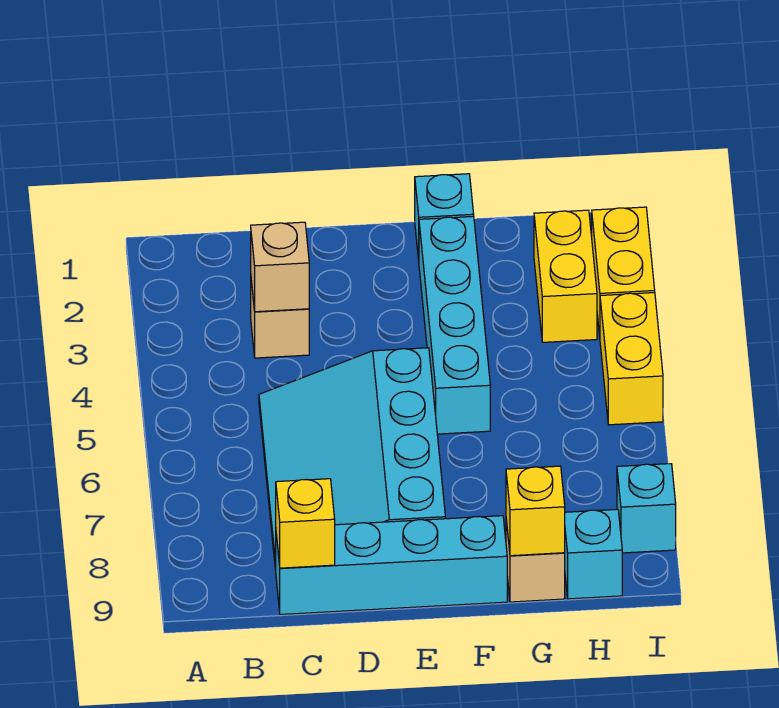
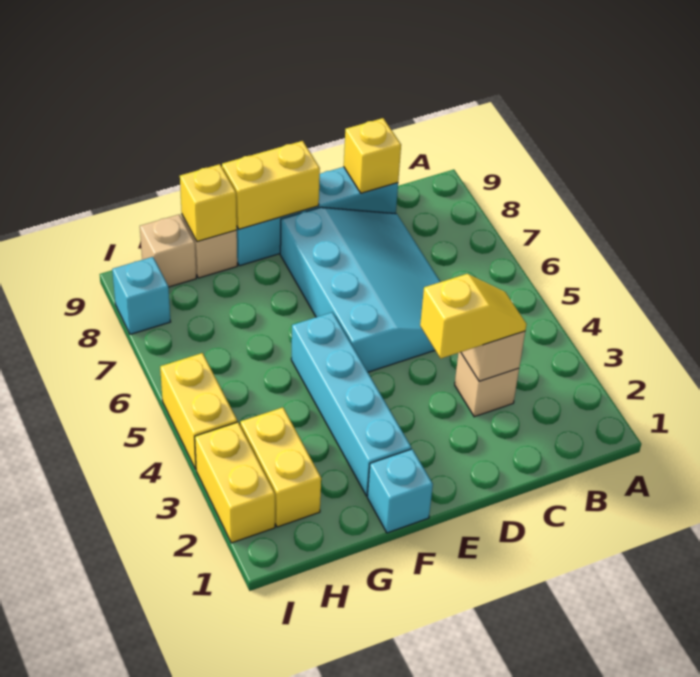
none -> yellow 1x2 slope [420,274,527,358]
none -> yellow 1x2 brick [222,141,320,229]
cyan 1x1 brick [565,509,622,599] -> tan 1x1 brick [140,214,196,287]

